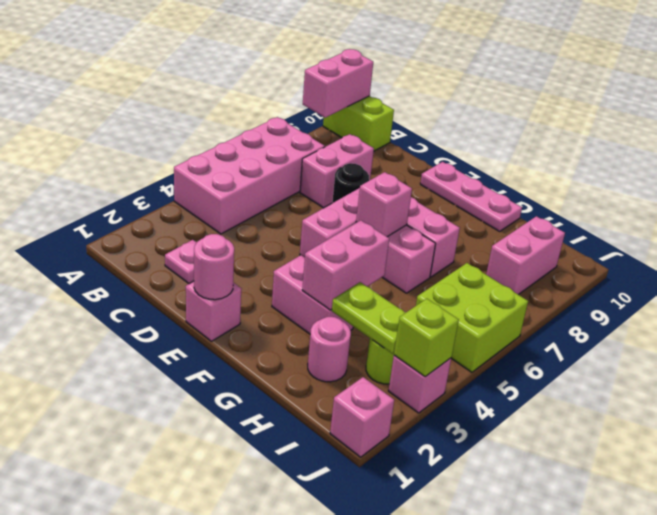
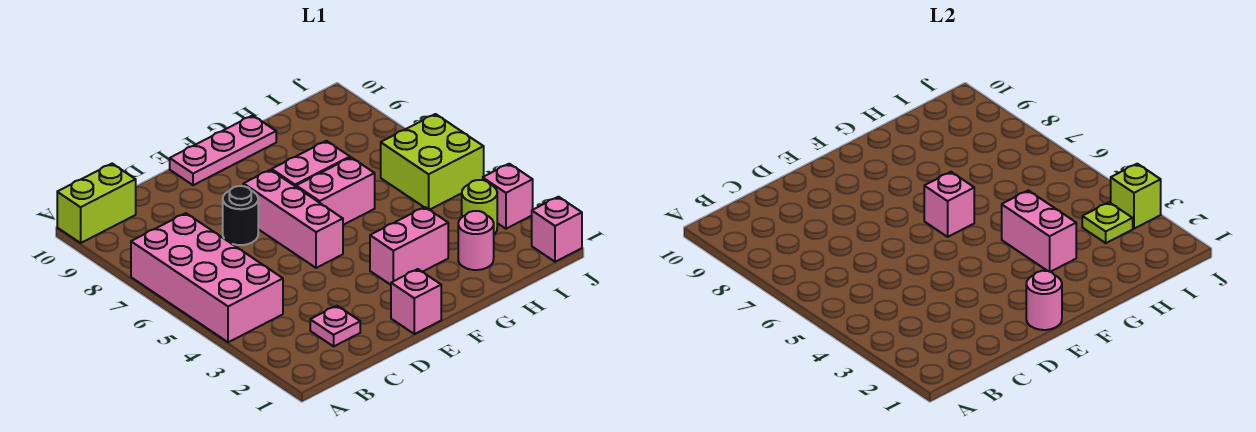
pink 1x2 brick [303,49,373,118] -> none
pink 1x2 brick [300,134,374,208] -> none
lime 1x2 plate [332,282,405,353] -> lime 1x1 plate [1082,202,1133,243]
pink 1x2 brick [486,216,565,295] -> none

